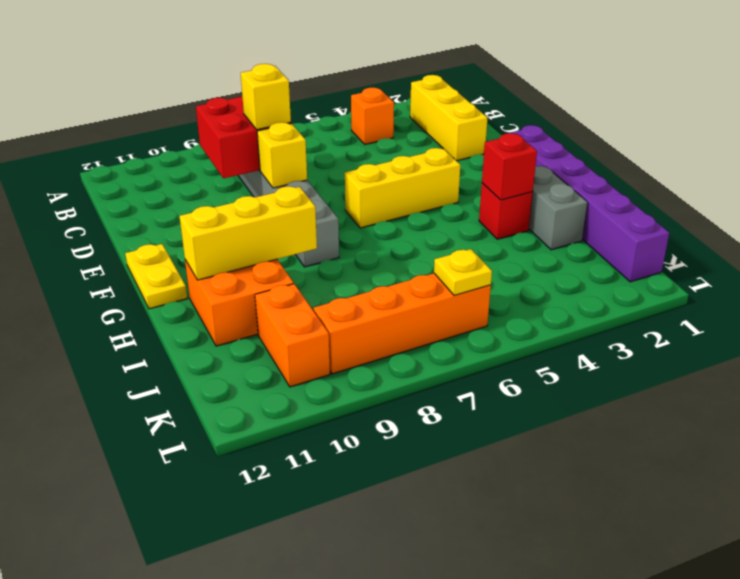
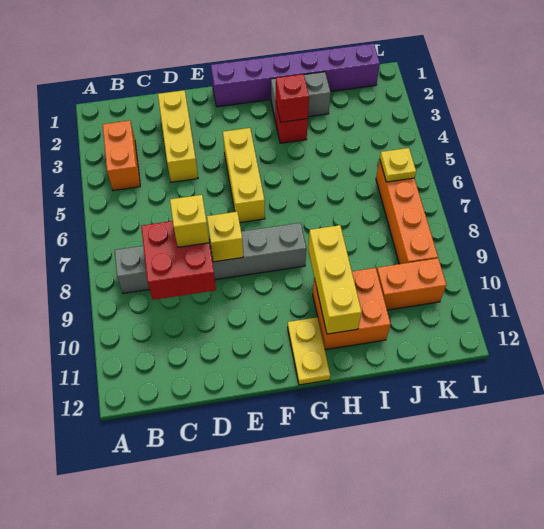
yellow 1x3 brick [410,75,487,161] -> yellow 1x3 brick turned to [158,90,198,182]
orange 1x1 brick [351,88,394,144] -> orange 1x2 brick [103,121,140,191]
yellow 1x2 plate [125,244,187,309] -> yellow 1x2 plate turned to [288,317,330,385]

